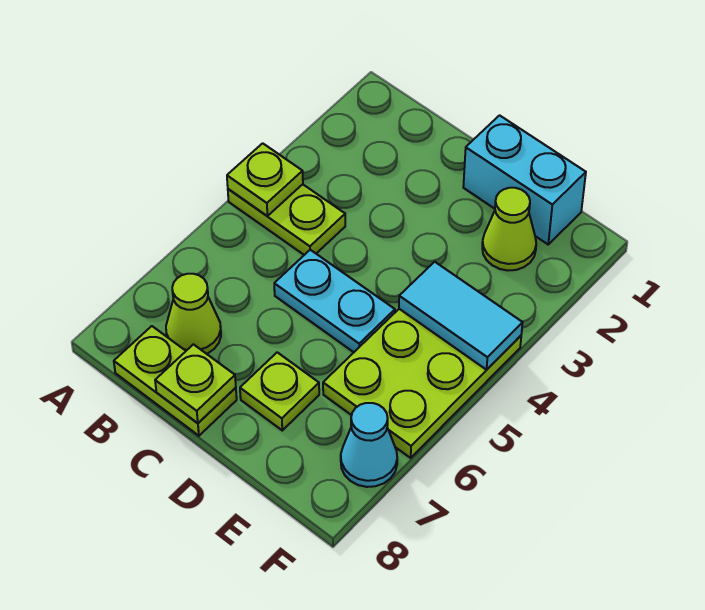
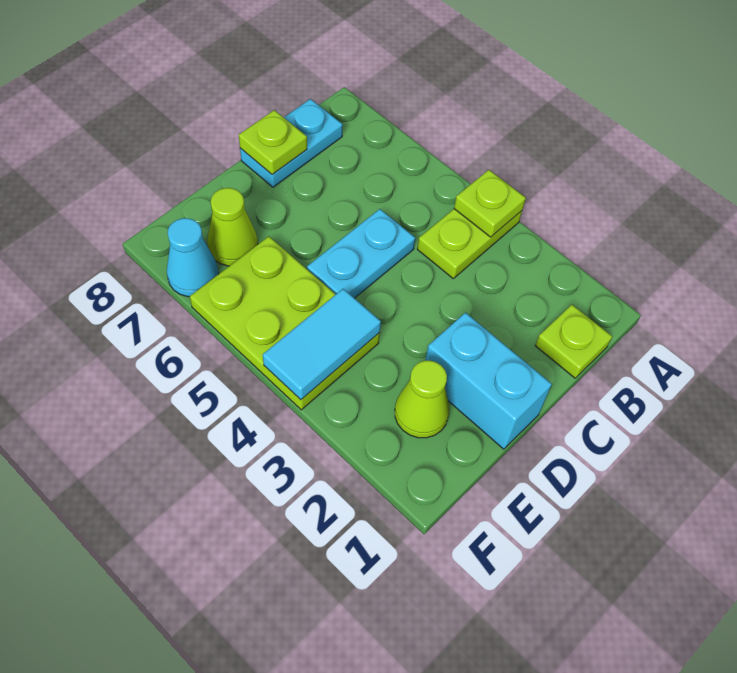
lime 1x1 cone [166,274,221,354] -> lime 1x1 cone moved to [207,188,258,266]
lime 1x2 plate [114,326,237,436] -> cyan 1x2 plate [240,99,343,187]
cyan 1x2 brick [463,115,586,244] -> cyan 1x2 brick turned to [425,313,552,449]
lime 1x1 plate [240,352,319,430] -> lime 1x1 plate moved to [535,305,612,378]

